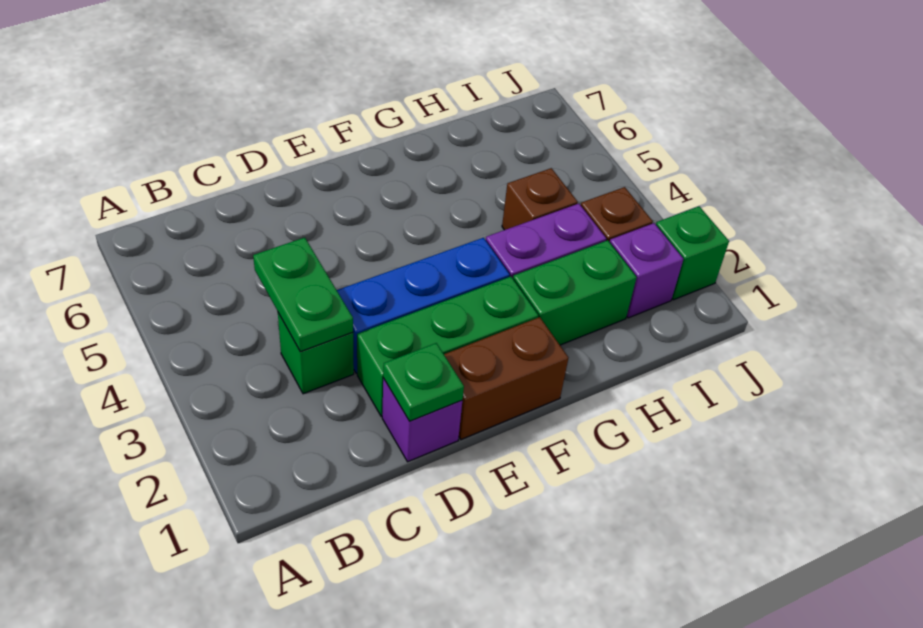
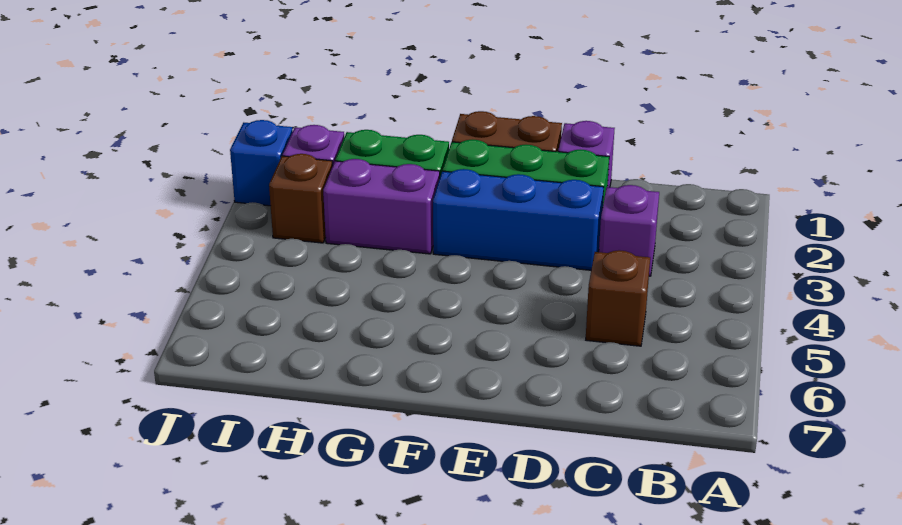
green 1x1 brick [278,313,354,394] -> purple 1x1 brick [599,185,659,276]
green 1x2 plate [253,238,353,352] -> none
green 1x1 plate [383,343,464,421] -> none
brown 1x1 brick [502,168,578,230] -> brown 1x1 brick moved to [586,250,650,346]
green 1x1 brick [656,206,729,300] -> blue 1x1 brick [230,120,293,206]

